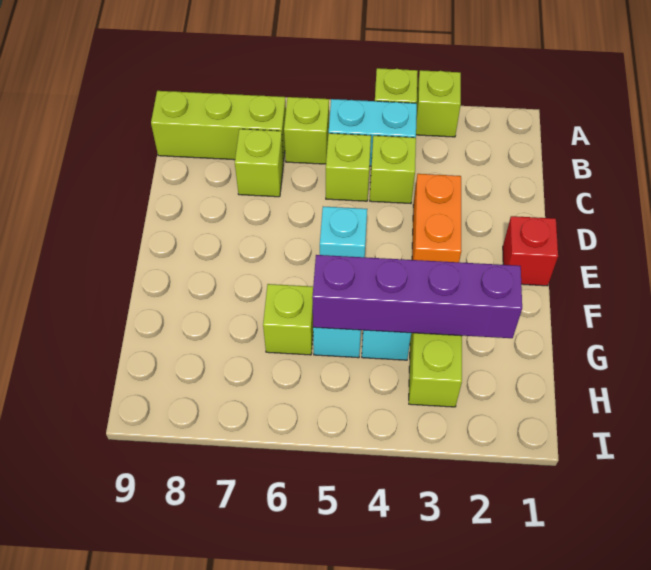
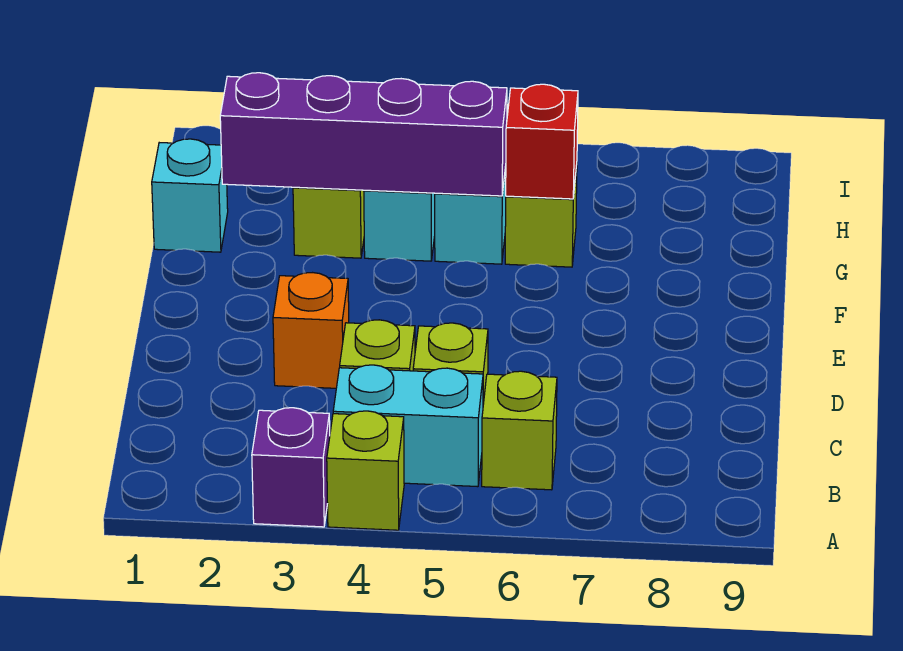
lime 1x1 brick [416,70,461,137] -> purple 1x1 brick [252,408,330,527]
lime 1x3 brick [151,91,286,162] -> none
lime 1x1 brick [235,129,283,197] -> none
orange 1x2 brick [412,174,461,262] -> orange 1x1 brick [273,273,349,388]
red 1x1 brick [503,216,558,286] -> red 1x1 brick moved to [506,84,578,199]
cyan 1x1 brick [320,207,367,257] -> cyan 1x1 brick moved to [152,139,228,252]

